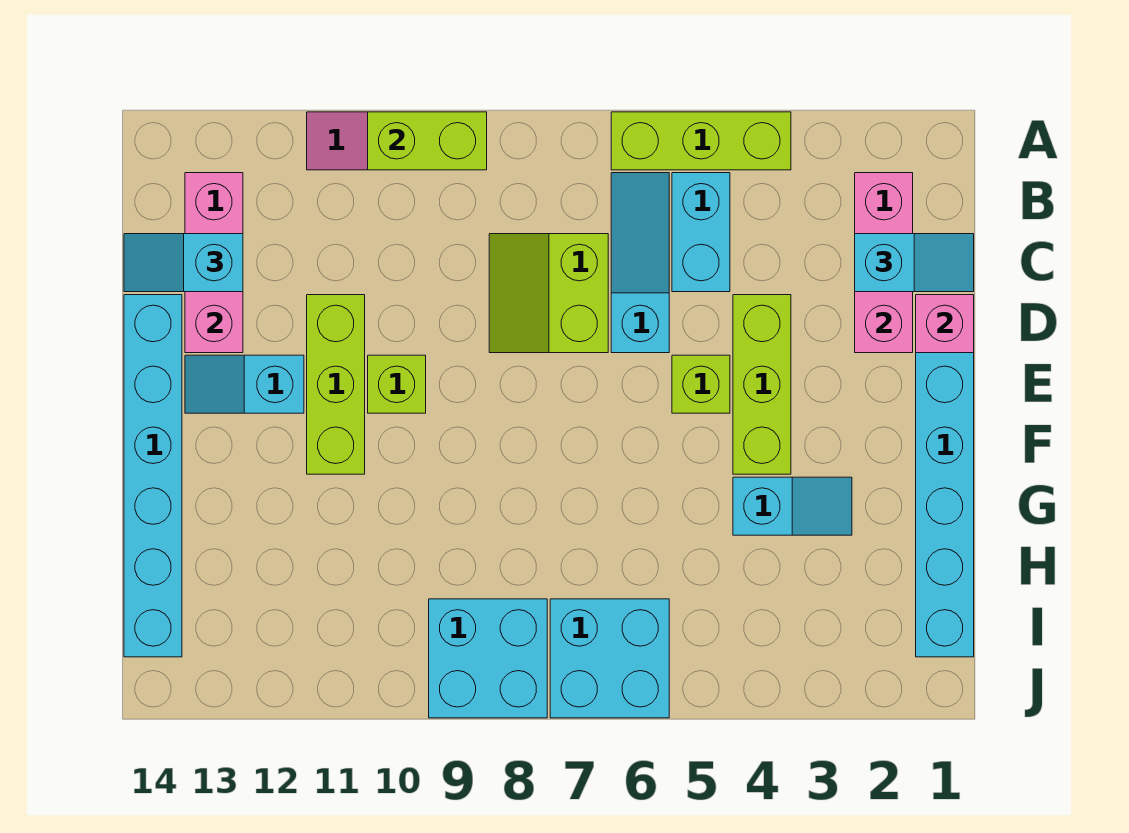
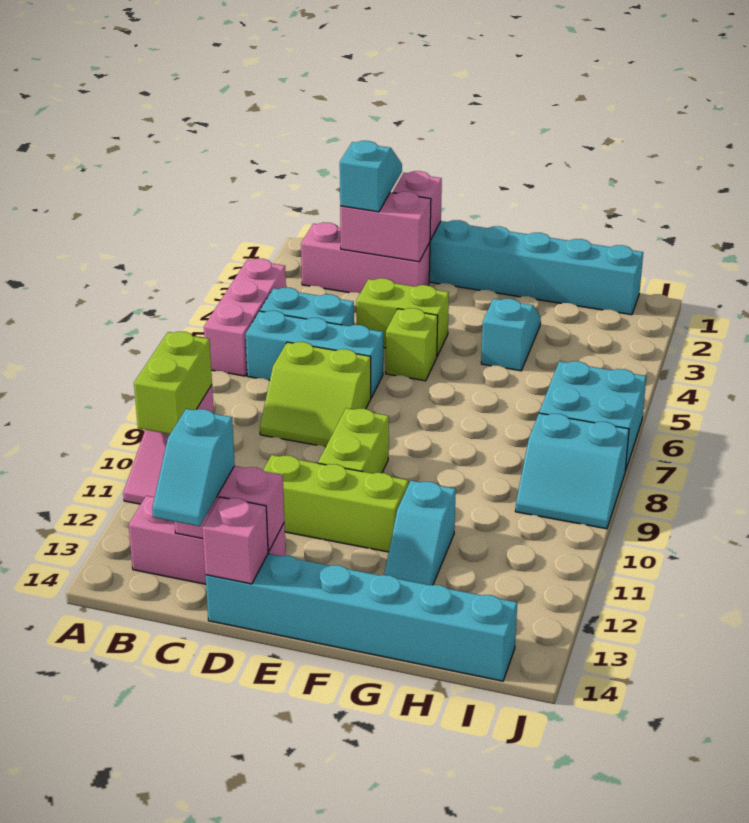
lime 1x3 brick [611,112,791,170] -> pink 1x3 brick [204,259,286,376]
cyan 1x3 slope [611,173,669,353] -> cyan 1x3 brick [246,311,383,398]
lime 1x3 brick [733,295,791,474] -> lime 1x2 brick [356,278,449,356]
none -> pink 1x1 brick [202,497,268,584]
lime 1x1 brick [368,355,426,413] -> lime 1x2 brick [318,408,389,474]
cyan 1x2 slope [185,355,304,413] -> cyan 1x2 slope moved to [384,481,456,585]
cyan 2x2 brick [429,599,547,718] -> cyan 2x2 slope [515,413,629,529]

